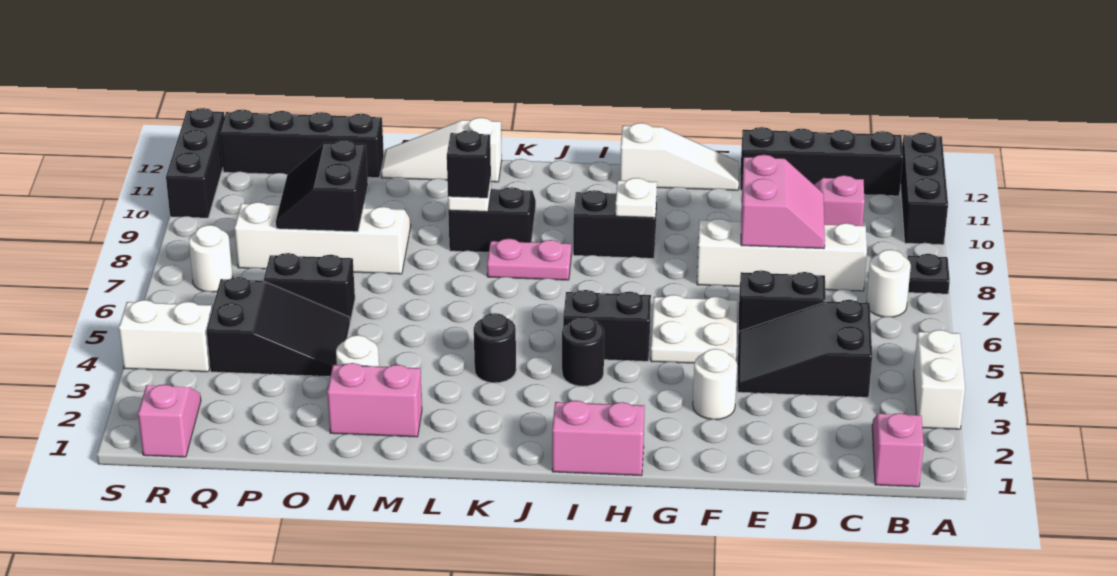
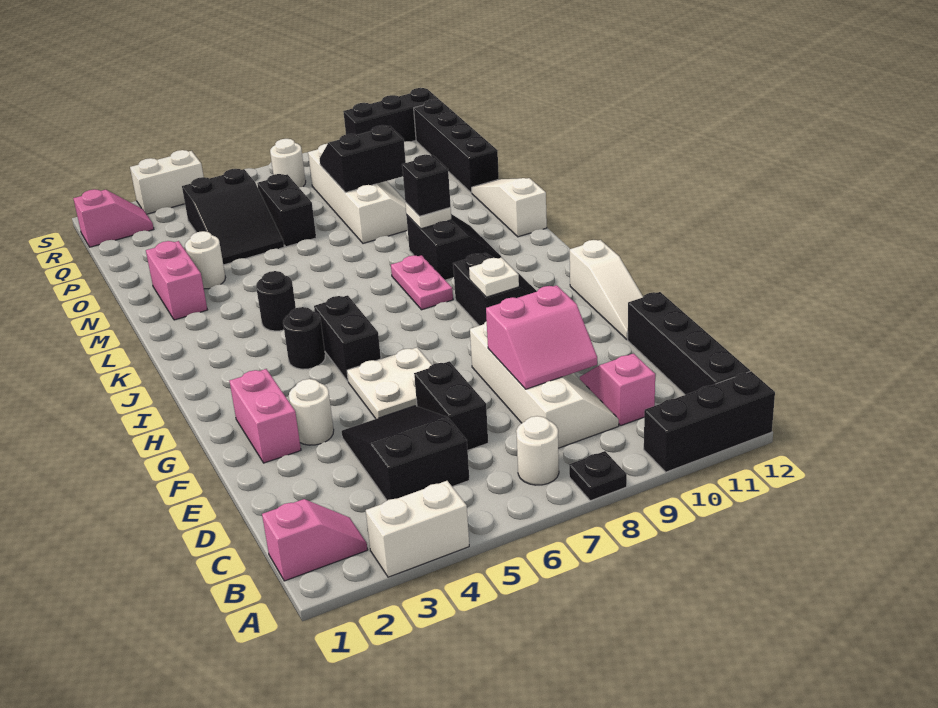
pink 1x2 brick [552,400,645,476] -> pink 1x2 brick moved to [230,369,301,463]
white 1x2 brick [119,300,212,372] -> white 1x2 brick turned to [130,150,204,214]

